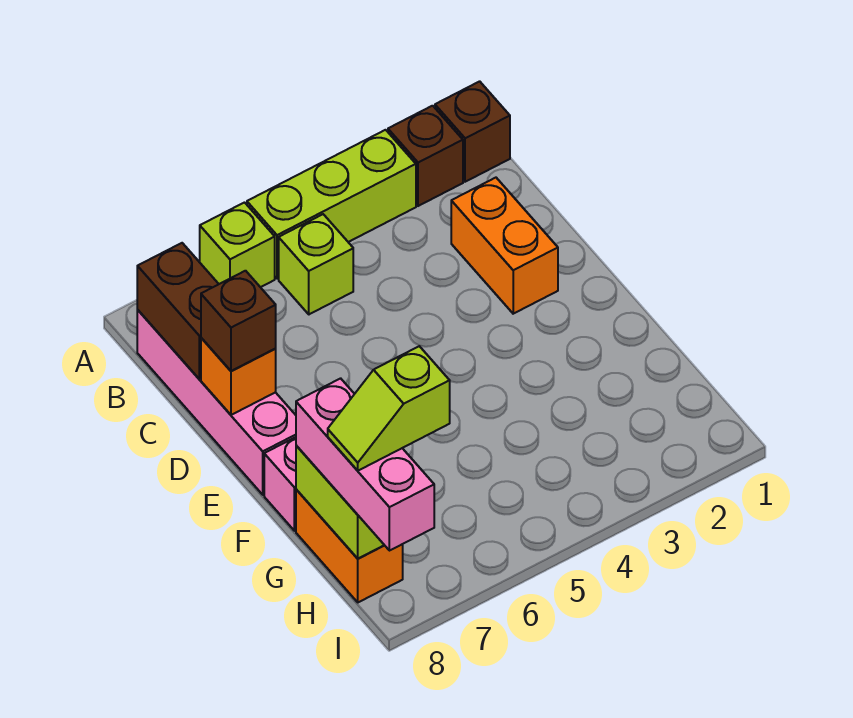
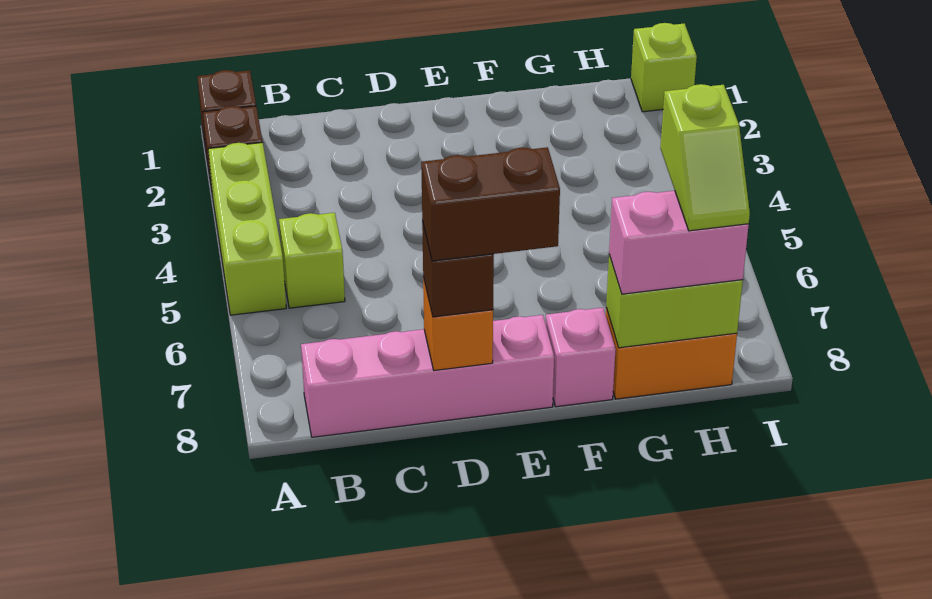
lime 1x1 brick [200,203,275,287] -> lime 1x1 brick moved to [631,23,697,112]
brown 1x2 brick [137,243,218,379] -> brown 1x2 brick moved to [421,147,560,261]
orange 1x2 brick [451,178,558,314] -> none
pink 1x3 brick [296,378,434,551] -> pink 1x2 brick [609,191,749,294]

